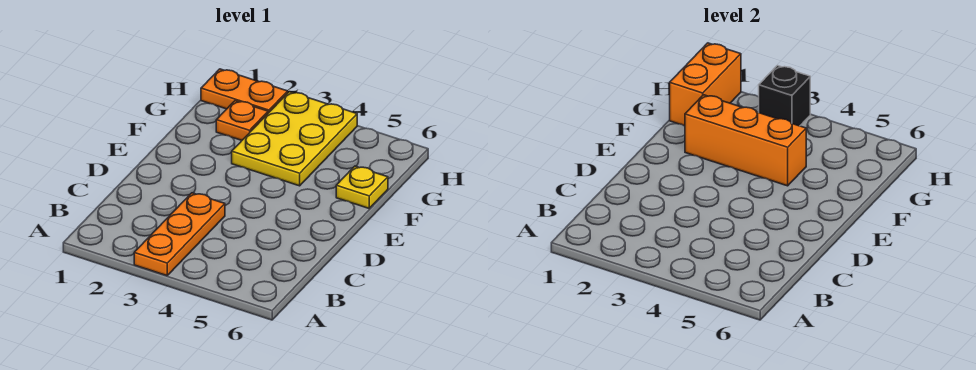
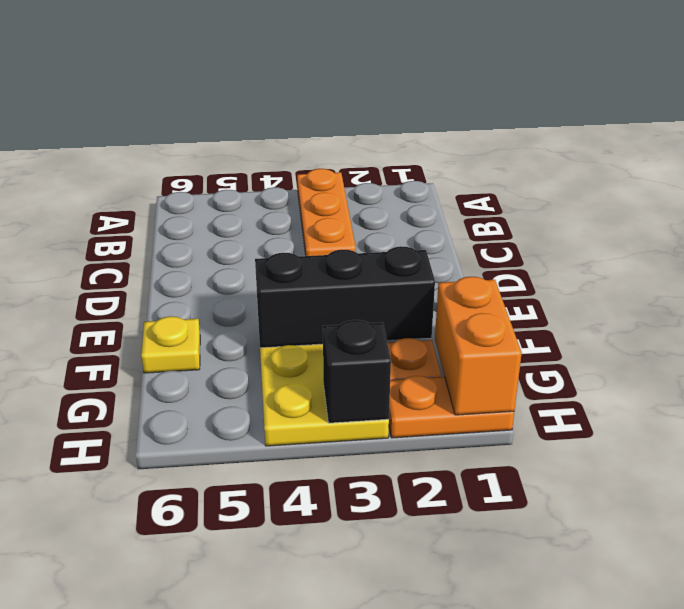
orange 1x3 brick [685,95,806,186] -> black 1x3 brick [255,246,435,348]

